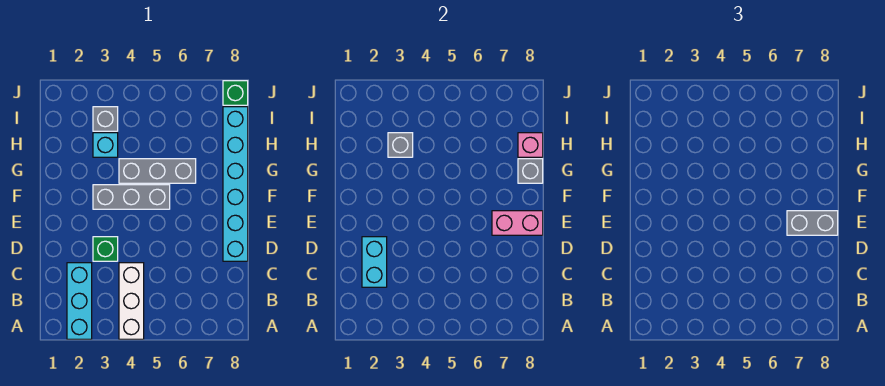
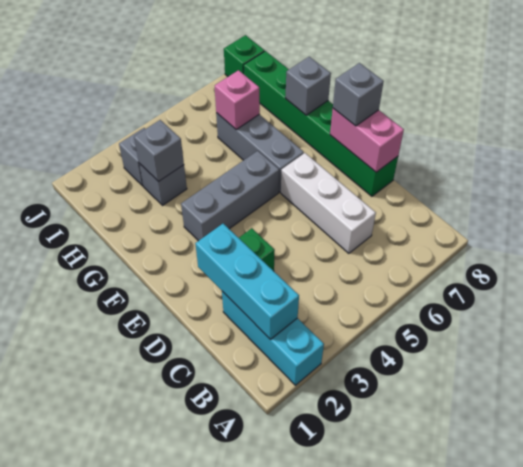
white 1x3 brick [119,263,144,339] -> white 1x3 brick moved to [281,153,376,253]
cyan 1x2 brick [362,237,387,287] -> cyan 1x3 brick [195,224,299,340]
cyan 1x6 brick [223,107,248,261] -> green 1x6 brick [244,51,398,196]
pink 1x2 brick [492,211,543,235] -> pink 1x2 brick turned to [330,108,404,172]
grey 1x2 brick [787,211,838,235] -> grey 1x1 brick [333,63,384,126]
grey 1x3 brick [119,159,196,183] -> grey 1x3 brick turned to [216,113,304,192]
cyan 1x1 brick [93,133,118,157] -> grey 1x1 brick [139,163,187,206]
pink 1x1 brick [518,133,543,157] -> pink 1x1 brick moved to [215,70,260,129]

